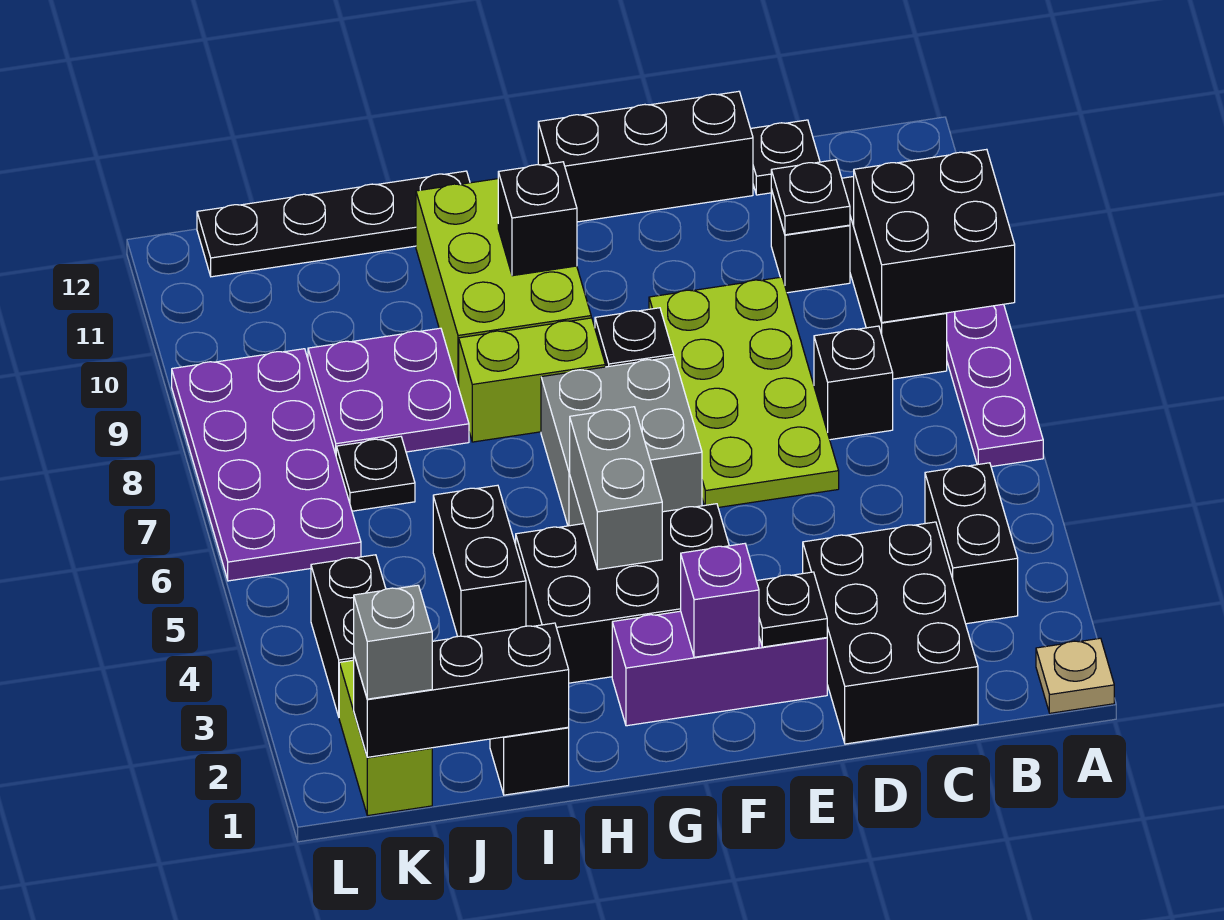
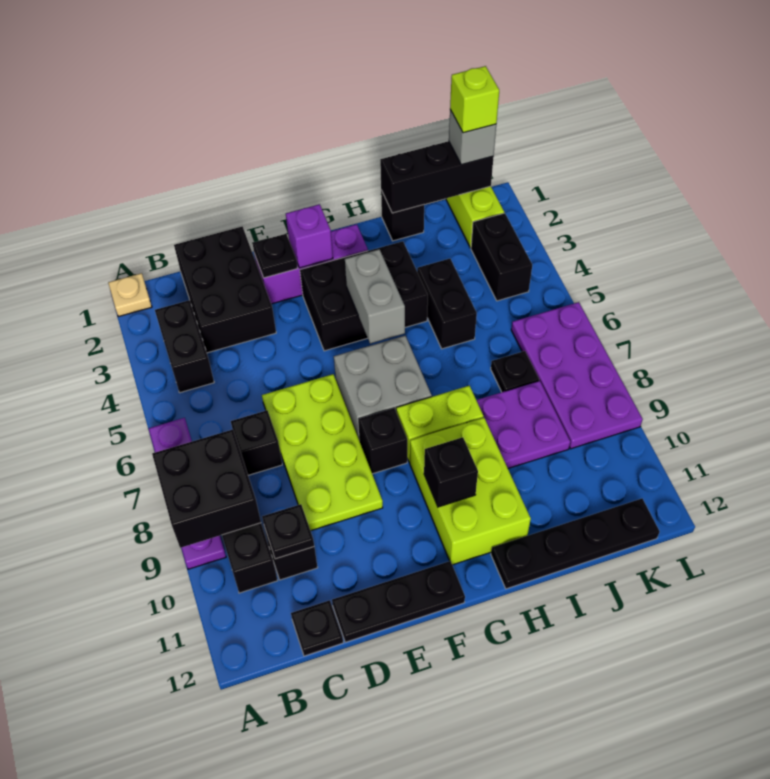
black 1x3 brick [538,91,753,222] -> black 1x3 plate [332,561,465,642]
none -> lime 1x1 brick [450,66,499,133]

